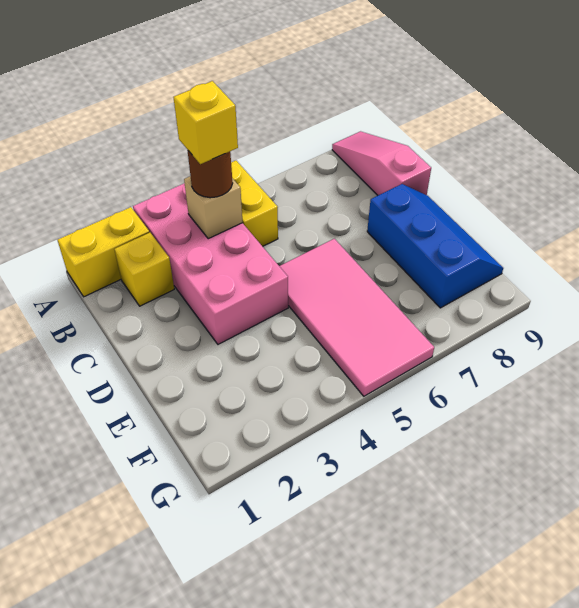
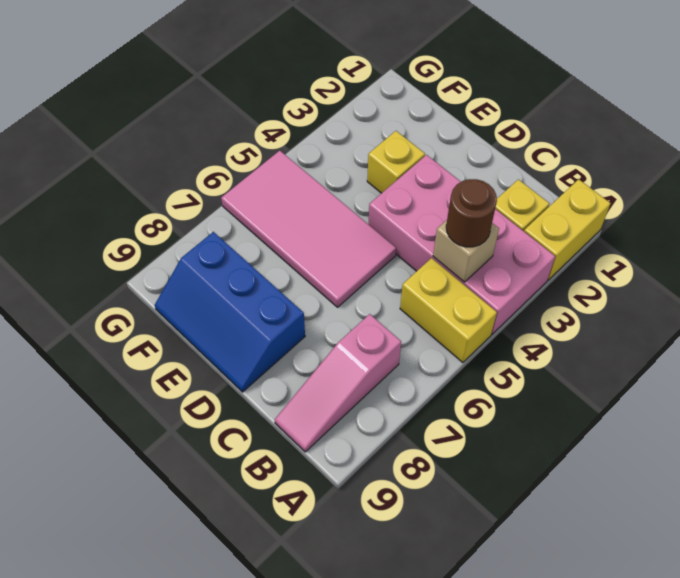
pink 1x3 slope [332,131,431,195] -> pink 1x3 slope turned to [275,314,401,452]
yellow 1x1 brick [173,81,238,164] -> yellow 1x1 brick moved to [367,131,425,193]

